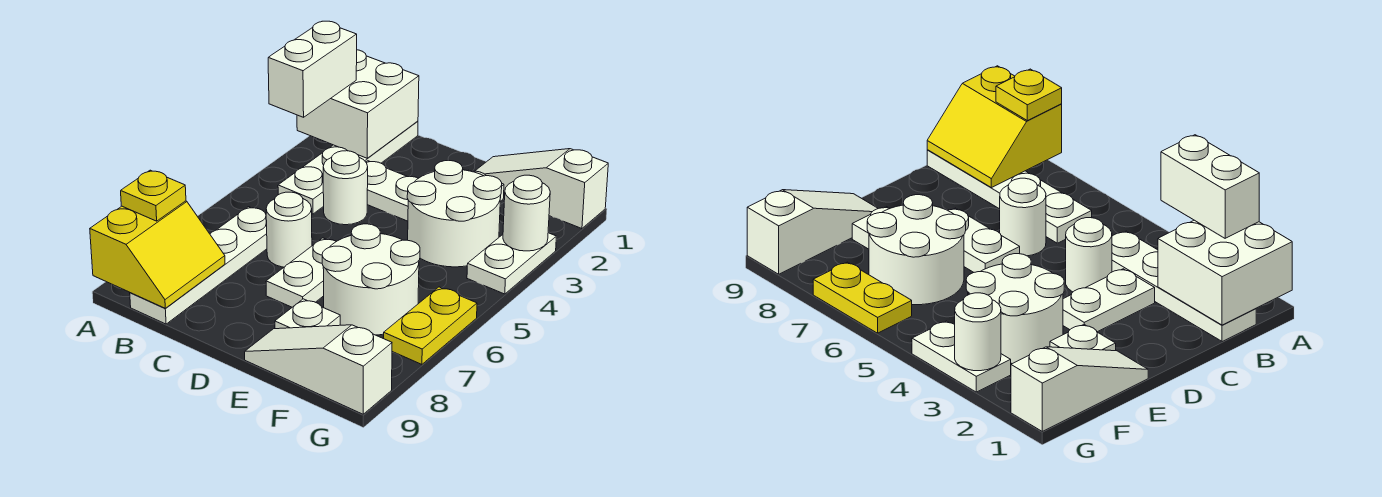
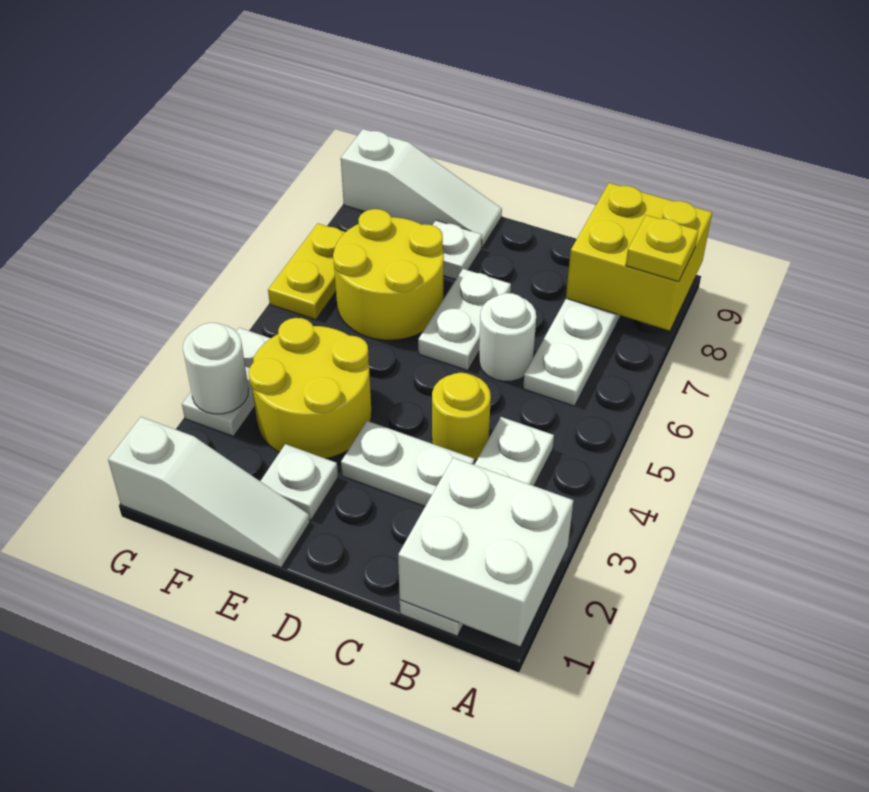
white 1x2 brick [268,21,357,117] -> none
yellow 2x2 slope [90,201,225,308] -> yellow 2x2 brick [566,183,712,331]
white 1x1 round brick [323,151,368,225] -> yellow 1x1 round brick [432,373,491,461]
white 2x2 round brick [407,161,502,267] -> yellow 2x2 round brick [249,318,372,459]
white 2x2 round brick [322,224,420,335] -> yellow 2x2 round brick [333,209,444,340]

